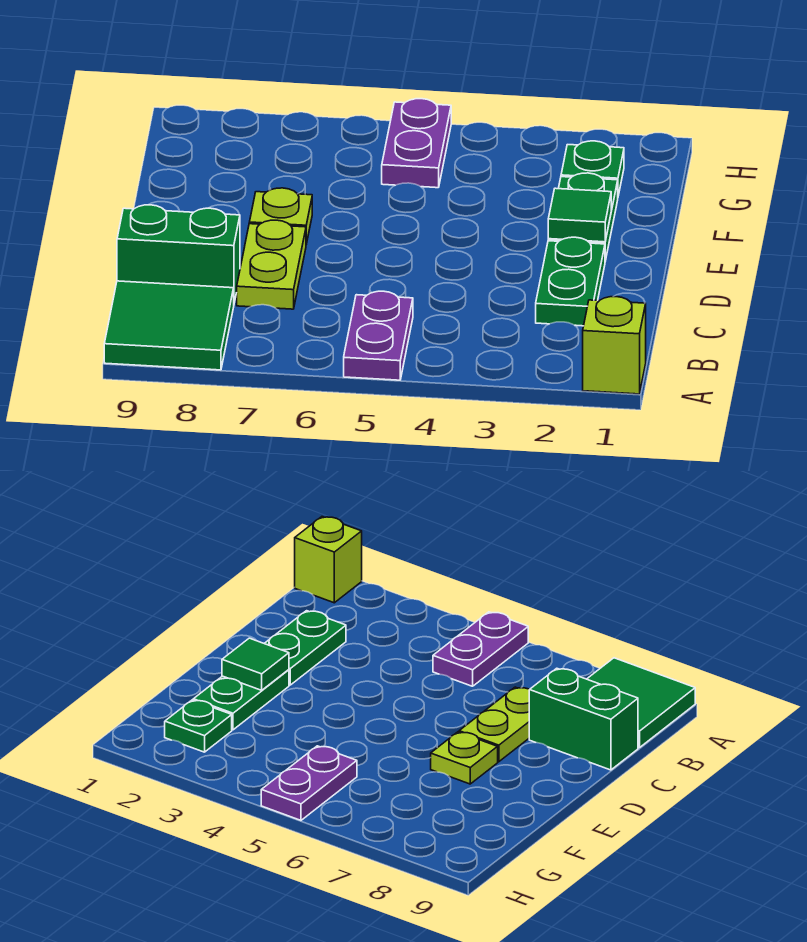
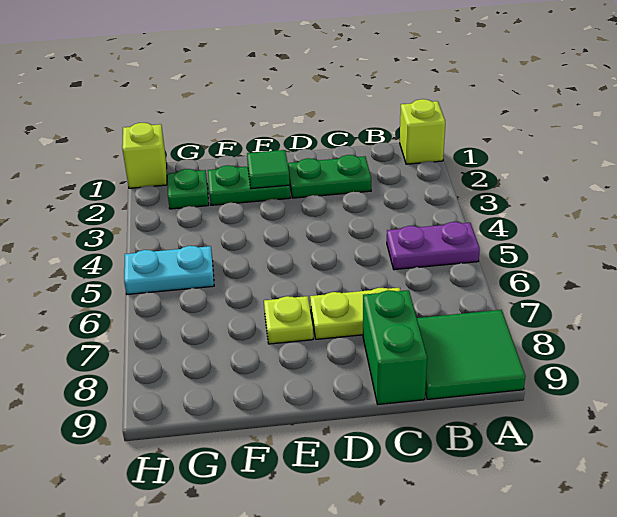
purple 1x2 plate [382,99,451,188] -> cyan 1x2 plate [124,246,214,294]
none -> lime 1x1 brick [122,123,167,188]

